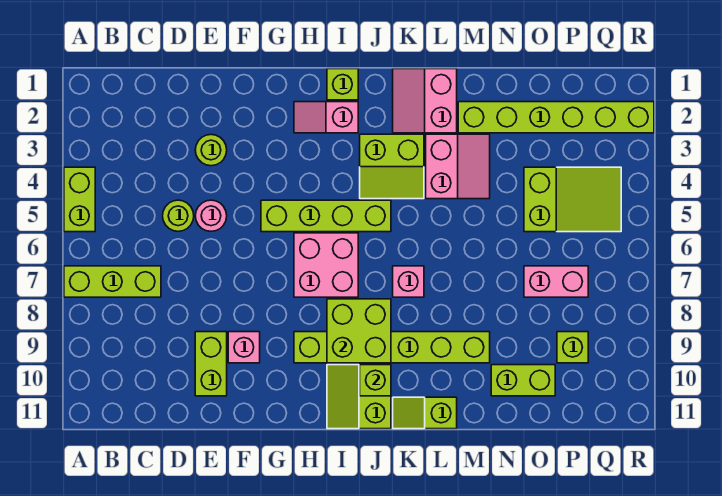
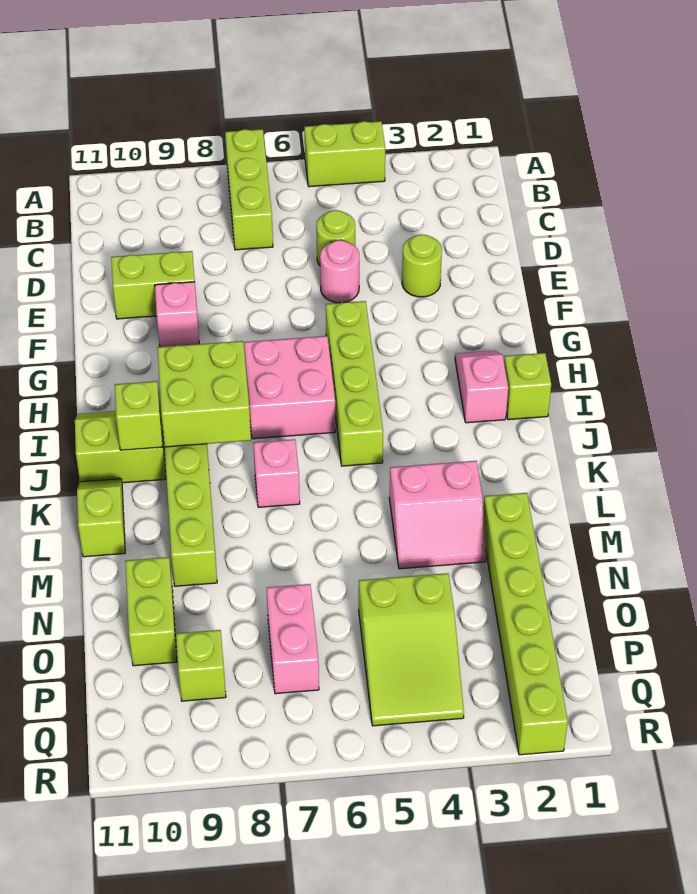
lime 2x2 slope [360,134,424,199] -> none
pink 2x2 slope [393,69,457,133] -> none

